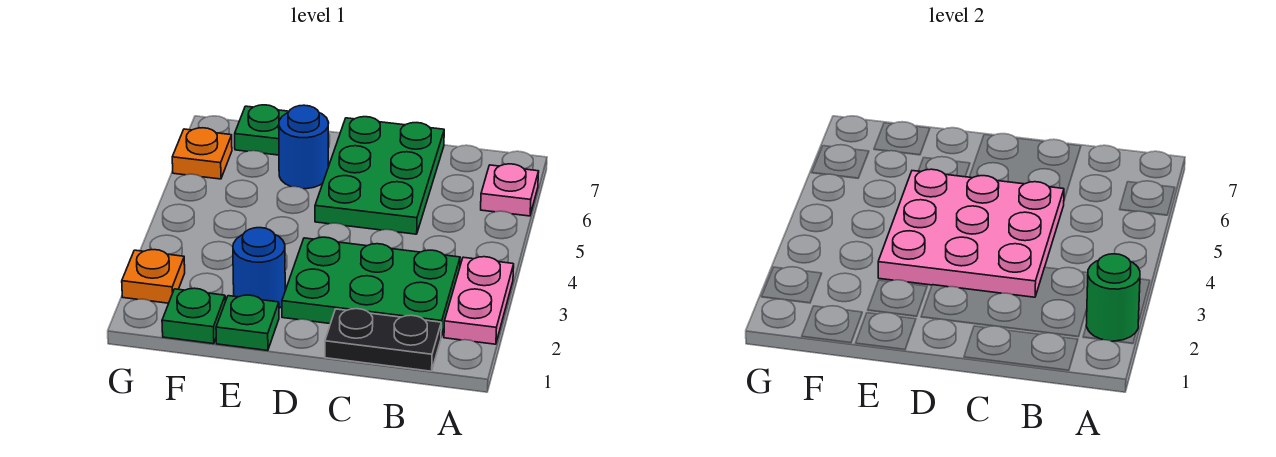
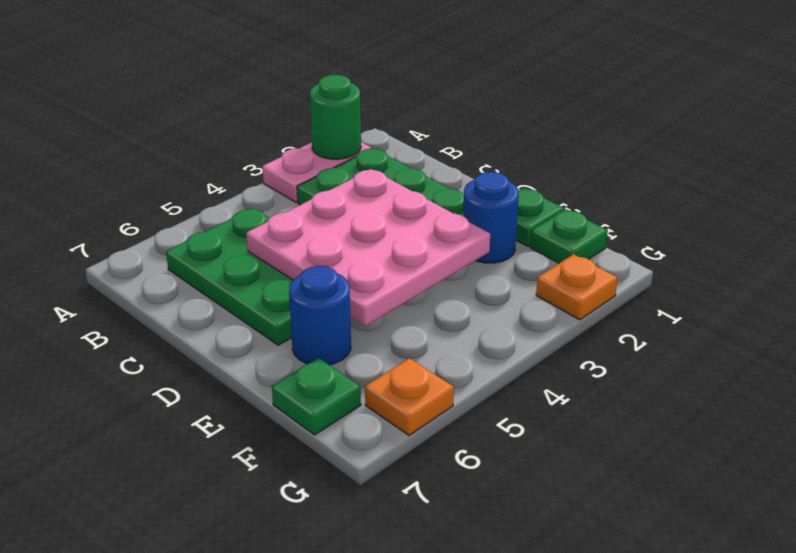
pink 1x1 plate [481,164,539,216] -> none
black 1x2 plate [325,309,441,371] -> none
green 2x3 plate [315,117,444,234] -> green 2x3 plate turned to [166,208,293,345]

